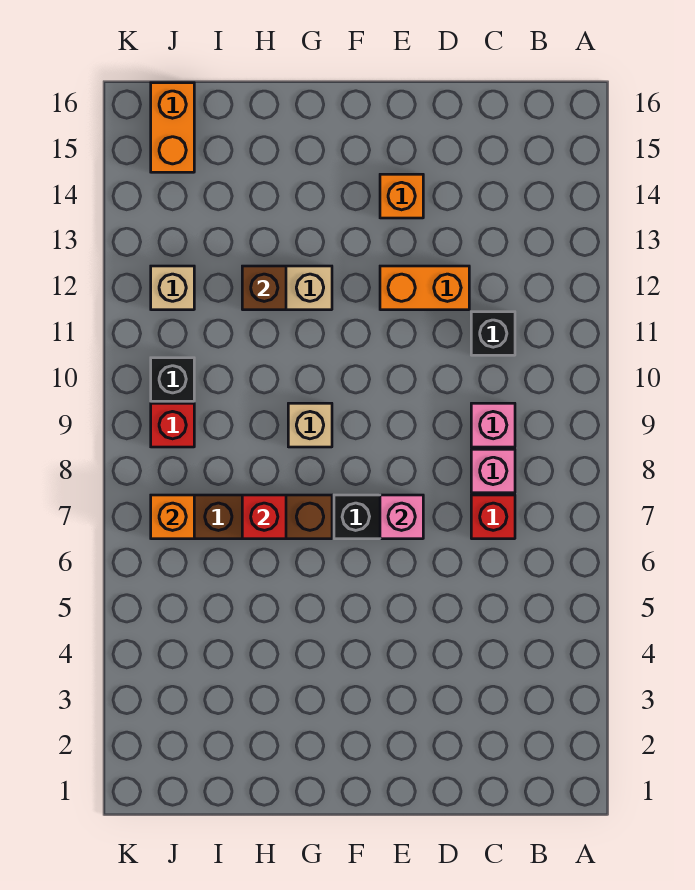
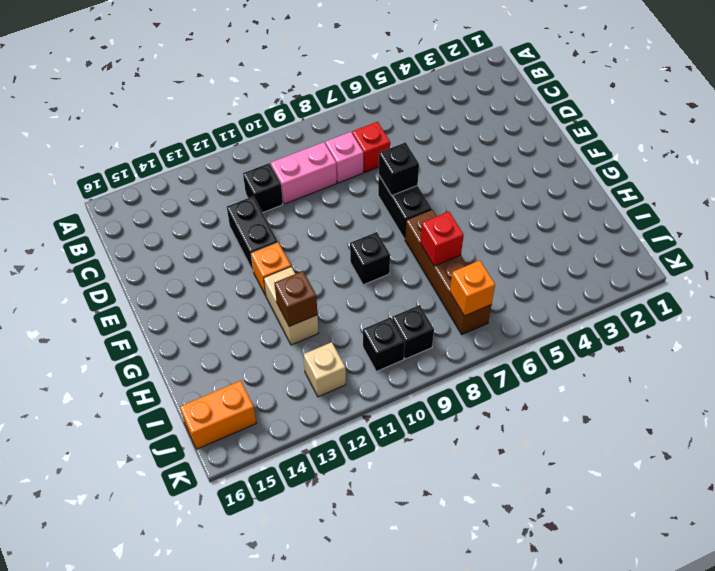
pink 1x1 brick [471,403,515,447] -> pink 1x2 brick [271,142,337,204]
orange 1x2 brick [380,266,469,310] -> black 1x2 brick [227,196,278,271]
pink 1x1 brick [380,495,423,539] -> black 1x1 brick [379,142,419,195]
orange 1x1 brick [380,174,423,218] -> orange 1x1 brick moved to [251,243,291,295]
tan 1x1 brick [288,403,332,447] -> black 1x1 brick [350,232,390,285]
red 1x1 brick [151,403,194,447] -> black 1x1 brick [392,305,434,359]

